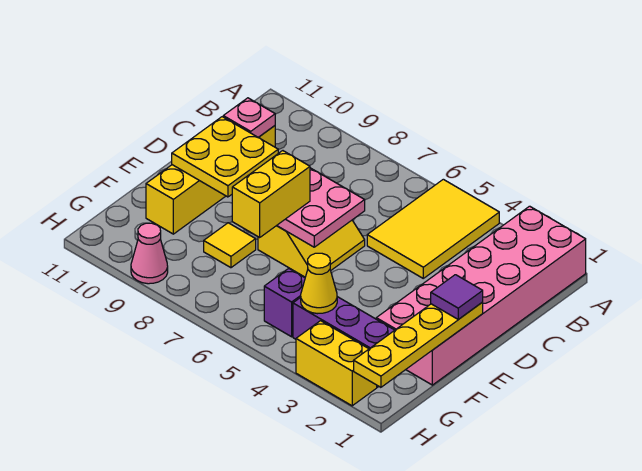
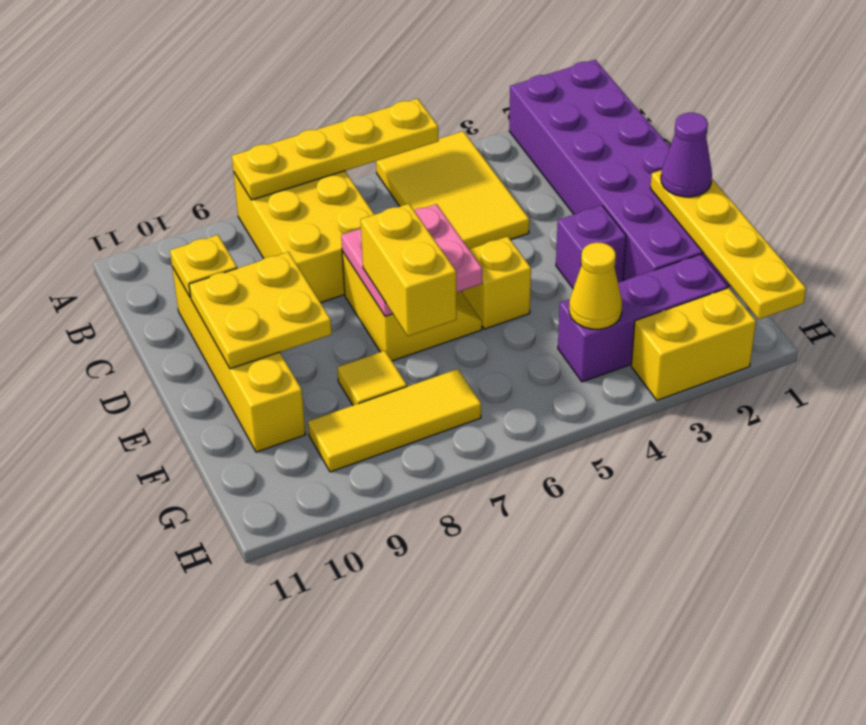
pink 2x6 brick [376,206,586,385] -> purple 2x6 brick [509,60,730,287]
none -> yellow 1x4 plate [232,99,439,200]
none -> yellow 2x3 brick [234,171,374,303]
pink 1x1 plate [223,98,275,138] -> yellow 1x1 plate [170,235,237,298]
purple 1x1 tile [431,275,483,319] -> purple 1x1 cone [661,113,712,197]
none -> yellow 1x1 brick [462,237,531,329]
purple 1x1 brick [264,268,305,337] -> purple 1x1 brick moved to [556,205,626,288]
none -> yellow 1x3 tile [308,369,481,472]
pink 1x1 cone [131,223,168,284] -> none

